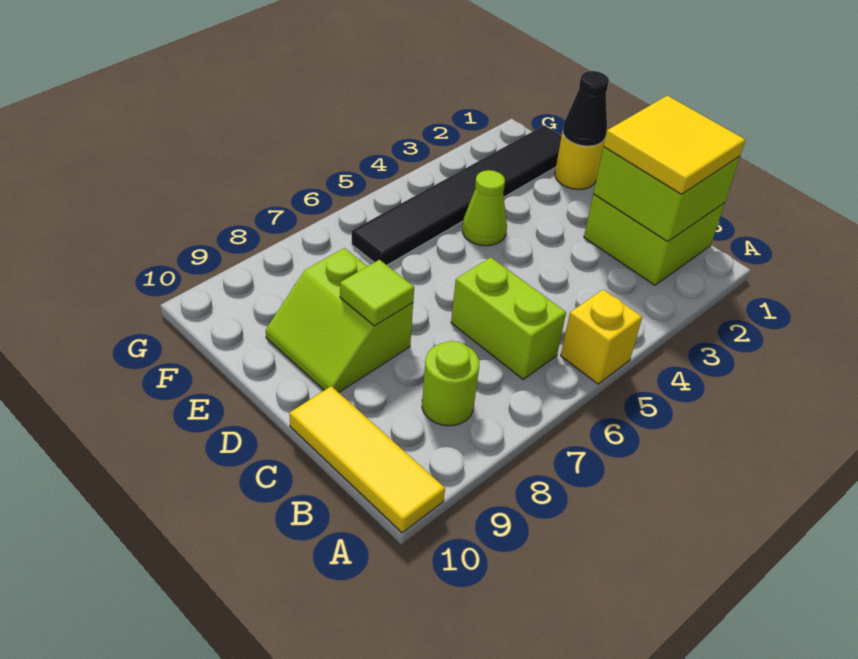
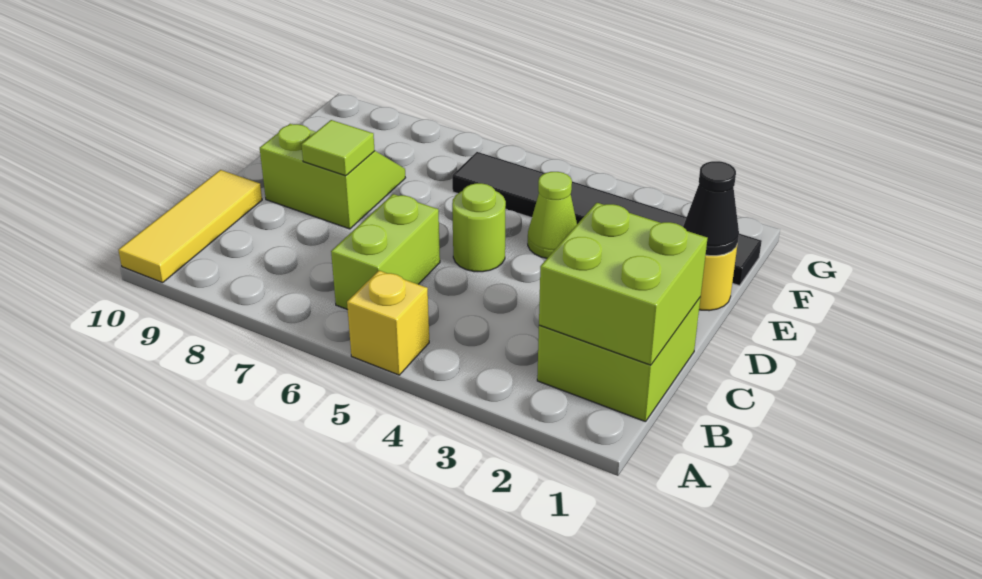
yellow 2x2 tile [603,96,745,194] -> none
lime 1x1 round brick [422,341,479,426] -> lime 1x1 round brick moved to [452,183,506,272]
lime 2x2 slope [266,248,413,392] -> lime 2x2 slope turned to [260,124,405,229]

